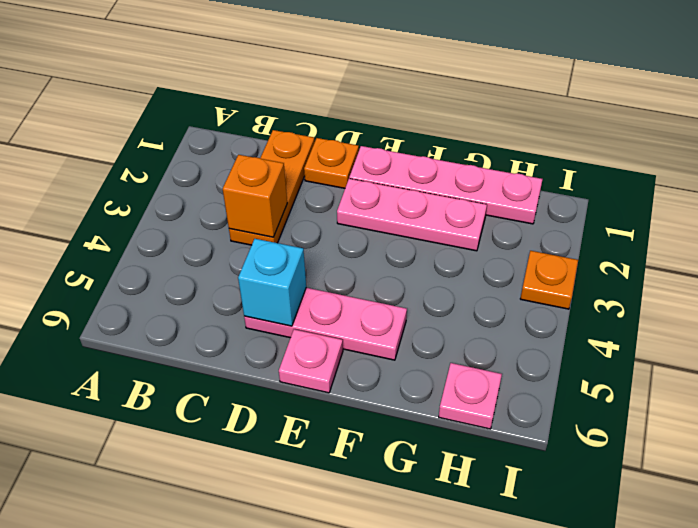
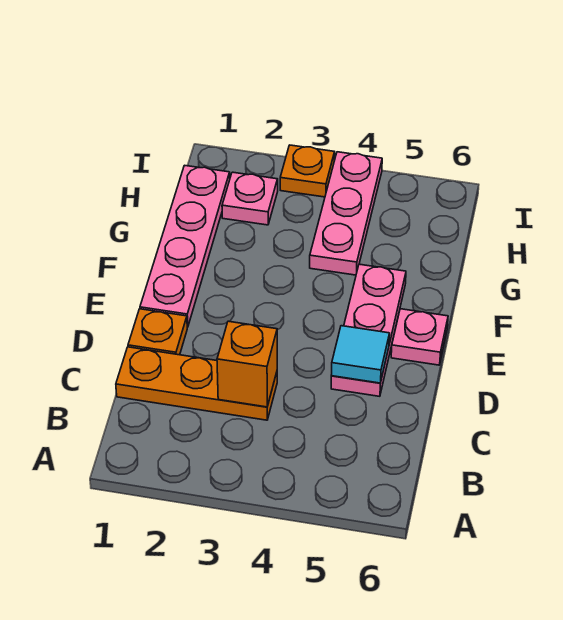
cyan 1x1 brick [238,239,306,326] -> cyan 1x1 tile [331,326,390,383]
pink 1x3 plate [337,179,487,251] -> pink 1x3 plate moved to [310,152,382,275]
pink 1x1 plate [439,363,502,429] -> pink 1x1 plate moved to [222,172,278,225]

